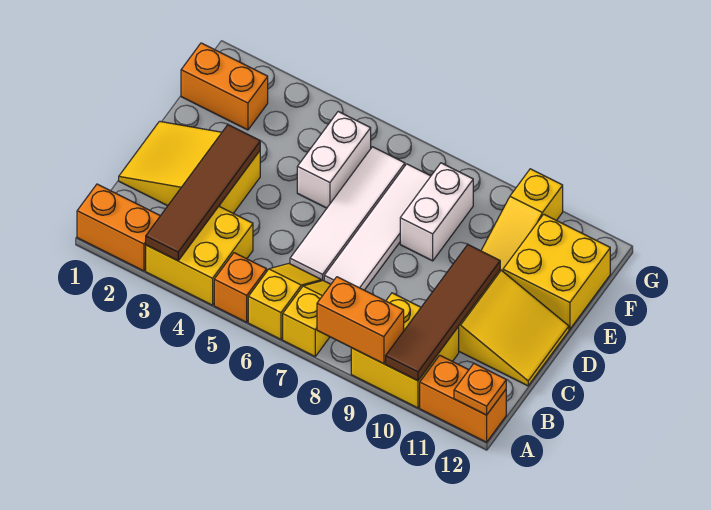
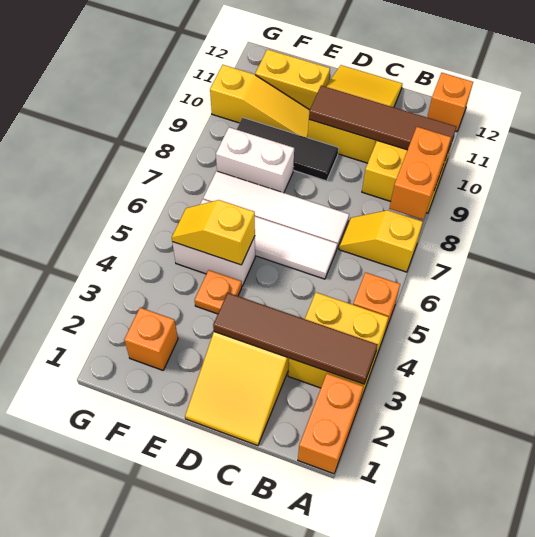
yellow 1x2 slope [248,264,322,339] -> yellow 1x2 slope moved to [172,200,255,265]
orange 1x2 brick [420,355,506,442] -> orange 1x1 brick [427,73,473,132]
orange 1x1 plate [454,364,506,415] -> orange 1x1 plate moved to [195,270,242,314]
none -> black 1x3 tile [237,118,338,181]
yellow 2x2 brick [503,214,610,329] -> yellow 1x2 brick [255,49,330,110]
orange 1x2 brick [181,43,268,130] -> orange 1x1 brick [124,308,178,370]

